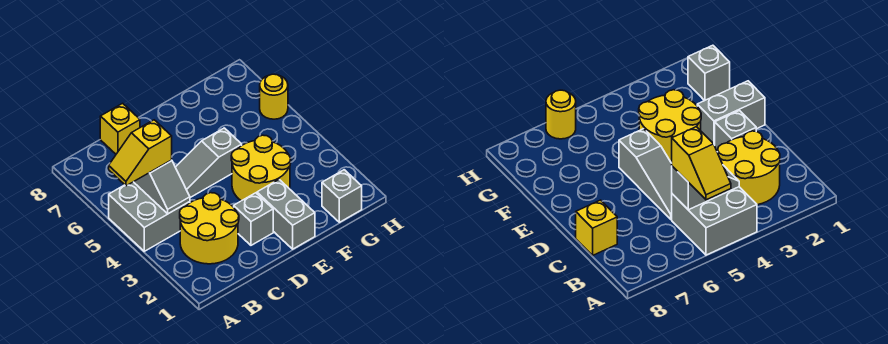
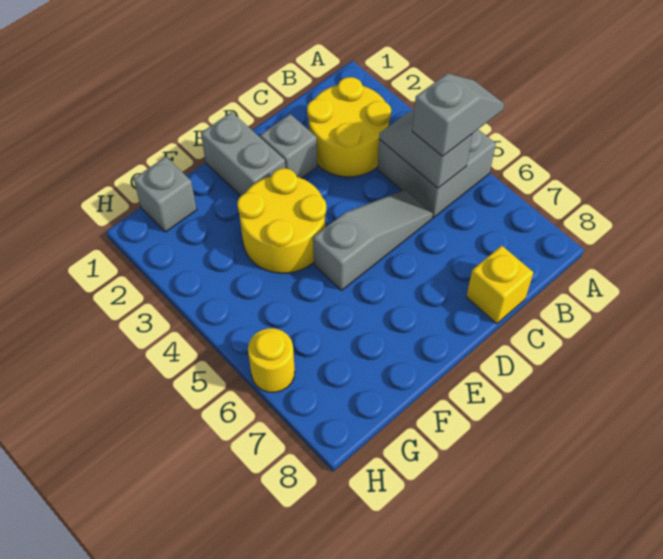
yellow 1x2 slope [109,120,172,186] -> grey 1x2 slope [412,73,504,157]

